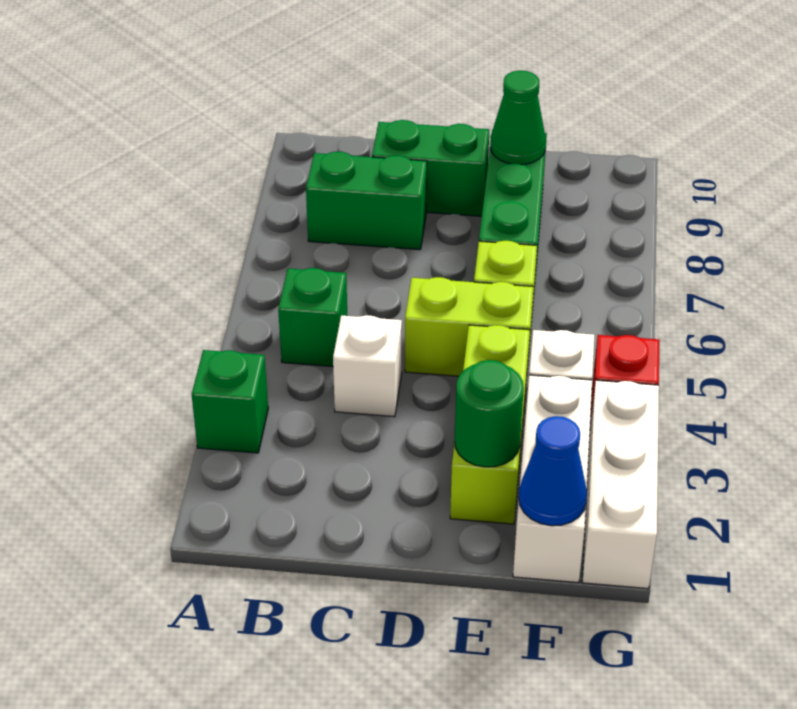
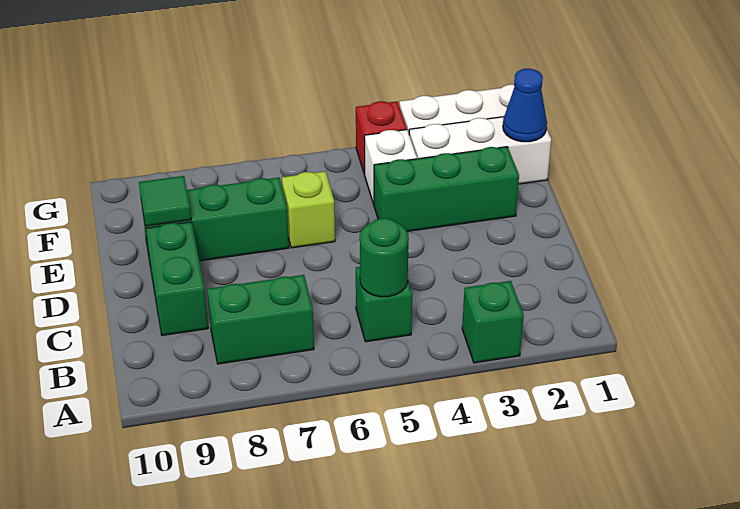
green 1x2 brick [306,152,427,250] -> green 1x2 brick turned to [207,275,314,364]
white 1x1 brick [333,315,402,417] -> none
lime 1x2 brick [405,277,534,376] -> none
lime 1x3 brick [450,325,530,524] -> green 1x3 brick [374,147,519,231]
green 1x1 round brick [455,360,524,467] -> green 1x1 round brick moved to [360,218,409,297]
green 1x1 cone [490,71,546,165] -> green 1x1 tile [139,176,191,226]

